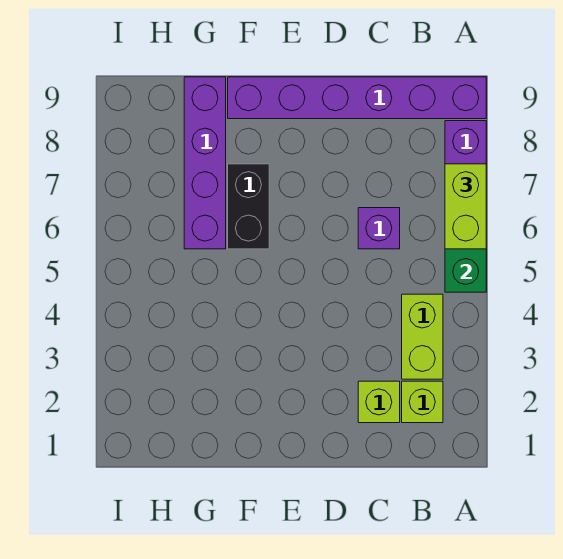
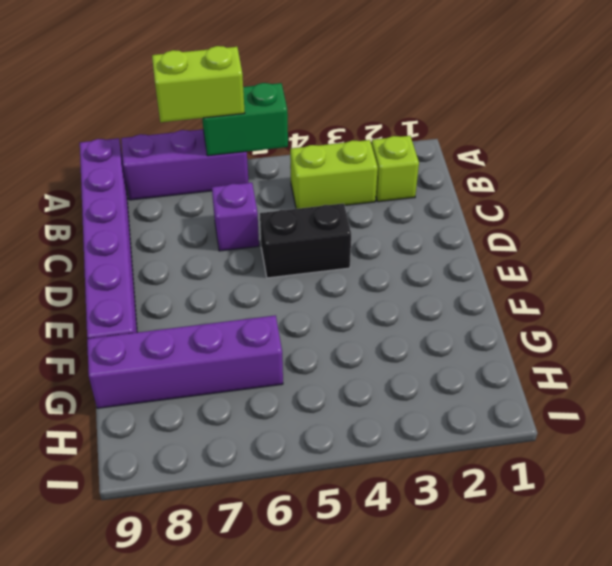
lime 1x1 brick [358,381,400,423] -> none
black 1x2 brick [228,164,269,249] -> black 1x2 brick moved to [260,203,351,278]

